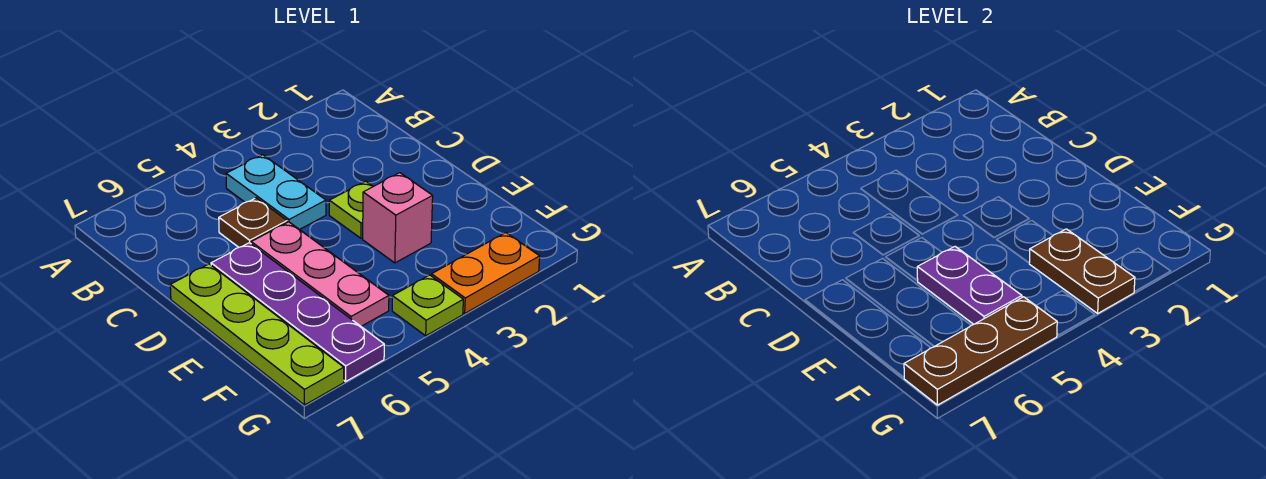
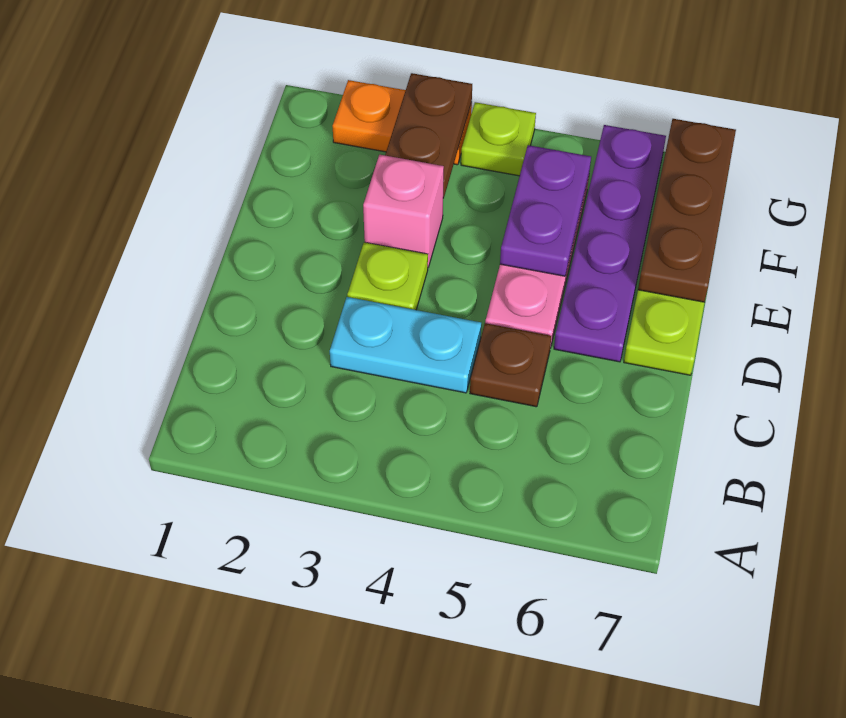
cyan 1x2 plate [226,155,326,230] -> cyan 1x2 plate turned to [330,297,481,393]
brown 1x3 plate [904,297,1057,405] -> brown 1x3 plate turned to [638,119,736,302]

